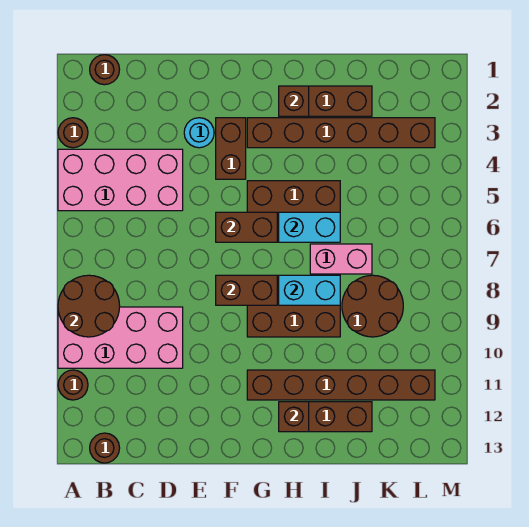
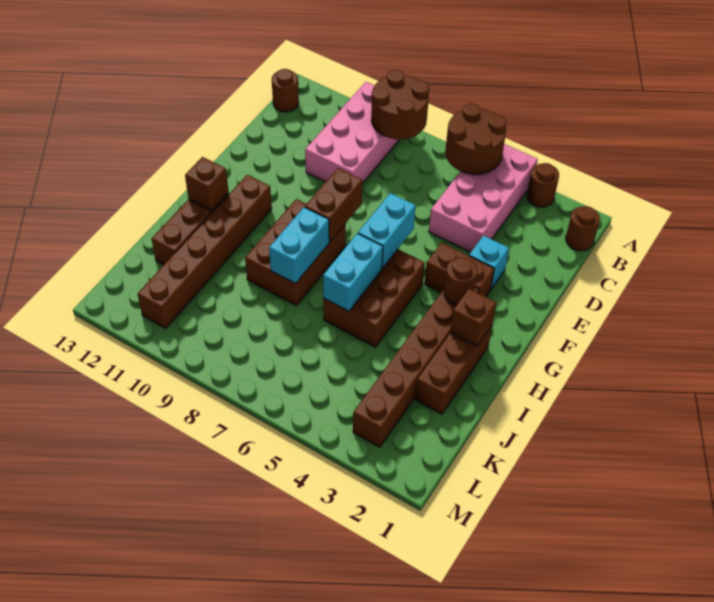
brown 1x1 round brick [58,370,88,400] -> brown 1x1 round brick moved to [444,258,477,305]
cyan 1x1 round brick [184,118,214,148] -> cyan 1x1 brick [469,236,509,289]
brown 1x2 brick [216,212,277,242] -> cyan 1x2 brick [358,193,416,268]
pink 1x2 brick [310,244,372,274] -> none
brown 2x2 round brick [342,275,403,337] -> brown 2x2 round brick moved to [445,103,507,174]

